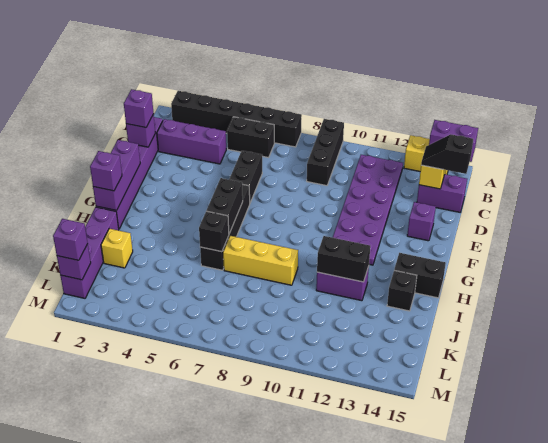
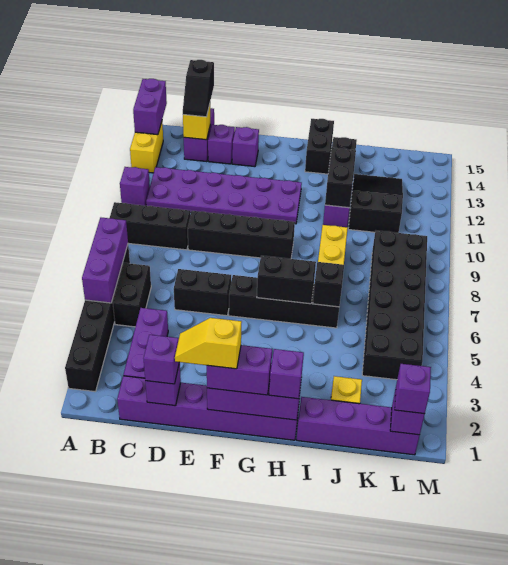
none -> purple 1x3 brick [82,218,128,303]
none -> purple 1x1 brick [120,167,150,206]
none -> black 1x4 brick [188,211,295,259]
none -> purple 1x1 brick [208,125,235,164]
none -> yellow 1x2 slope [175,318,242,369]
none -> purple 1x2 brick [207,345,272,395]
none -> black 2x3 slope [348,174,403,233]
none -> black 2x6 brick [362,231,427,380]

